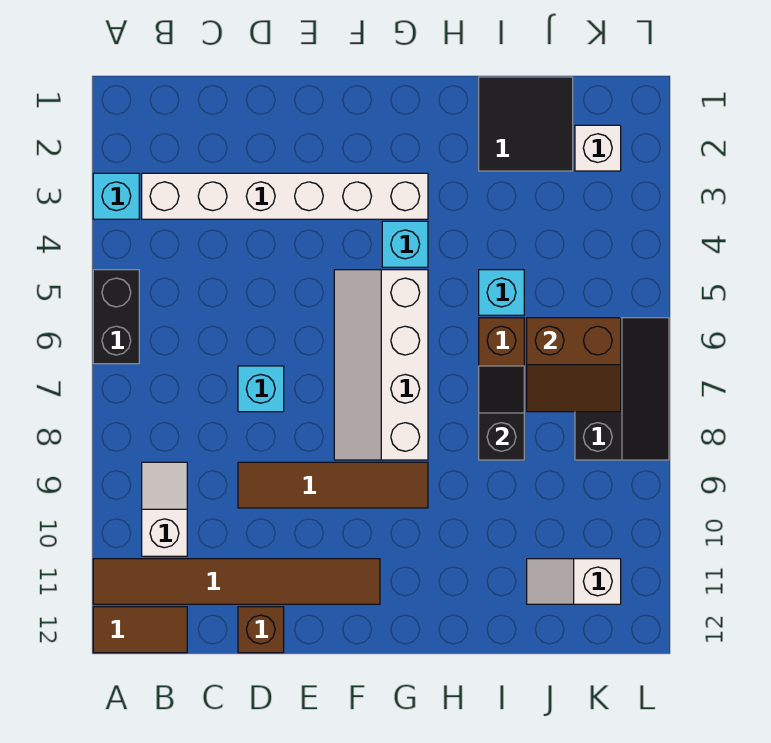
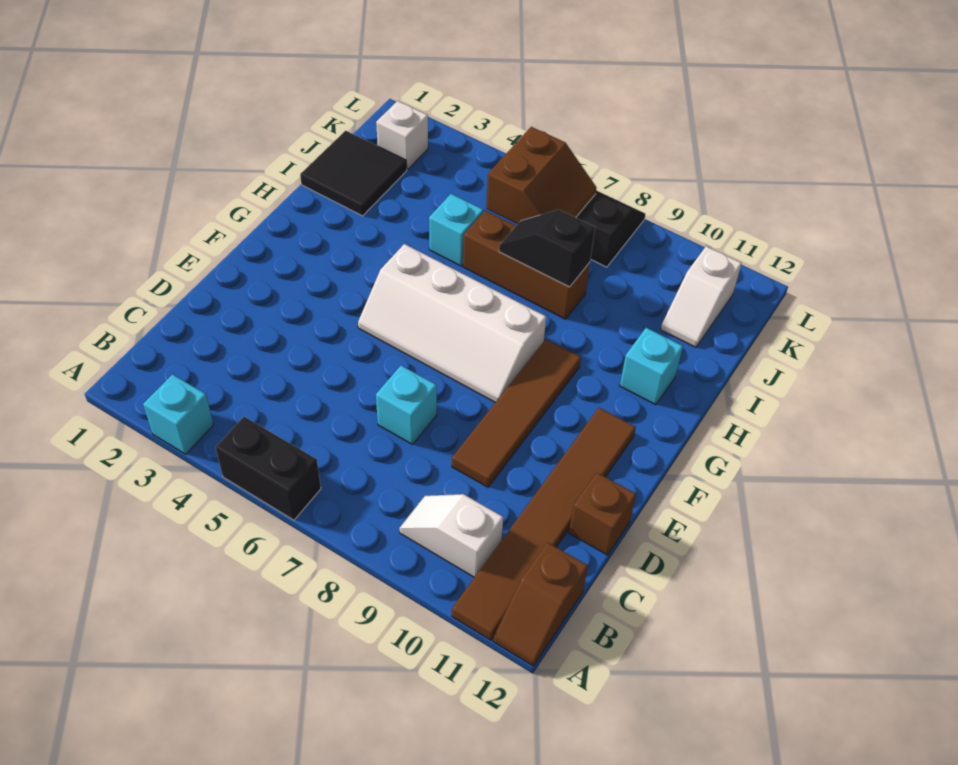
brown 1x2 tile [93,607,187,653] -> brown 1x2 slope [493,542,588,666]
white 1x6 brick [142,173,428,219] -> none
cyan 1x1 brick [382,221,428,267] -> cyan 1x1 brick moved to [620,328,683,405]

